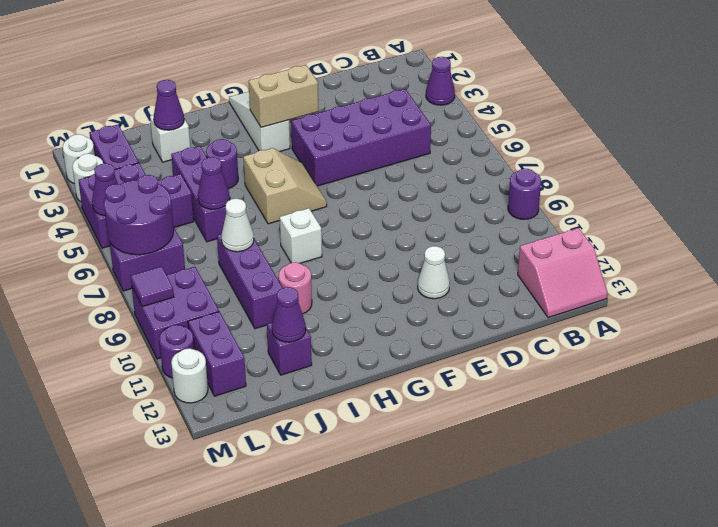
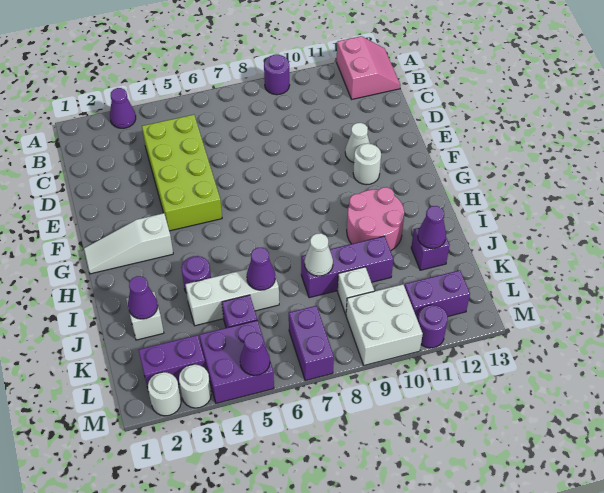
purple 2x4 brick [291,89,431,186] -> lime 2x4 brick [142,115,222,231]
tan 1x2 brick [249,65,318,127] -> none
tan 2x2 slope [243,148,327,224] -> none
white 1x1 brick [280,208,322,263] -> white 1x1 brick moved to [338,267,374,314]
pink 1x1 round brick [278,262,312,314] -> pink 2x2 round brick [347,187,404,251]
purple 1x3 brick [171,146,231,242] -> white 1x3 brick [185,269,279,326]
purple 2x2 round brick [104,175,174,255] -> none
purple 2x2 brick [132,267,219,359] -> white 2x2 brick [346,284,423,365]
purple 1x1 tile [131,266,174,307] -> none
white 1x1 round brick [171,348,208,403] -> white 1x1 round brick moved to [353,143,381,185]

